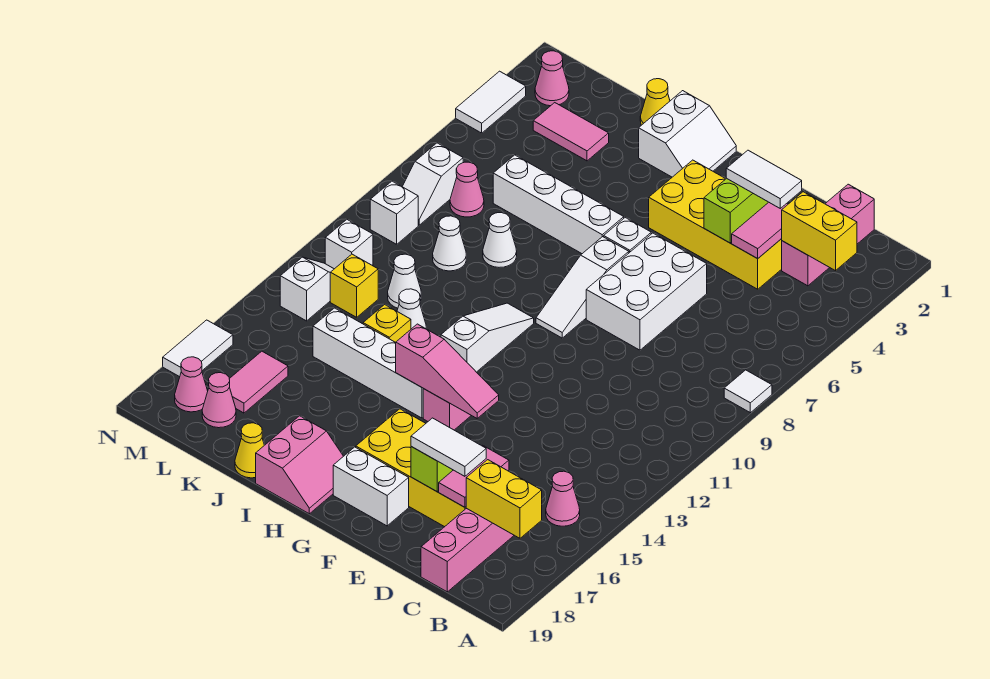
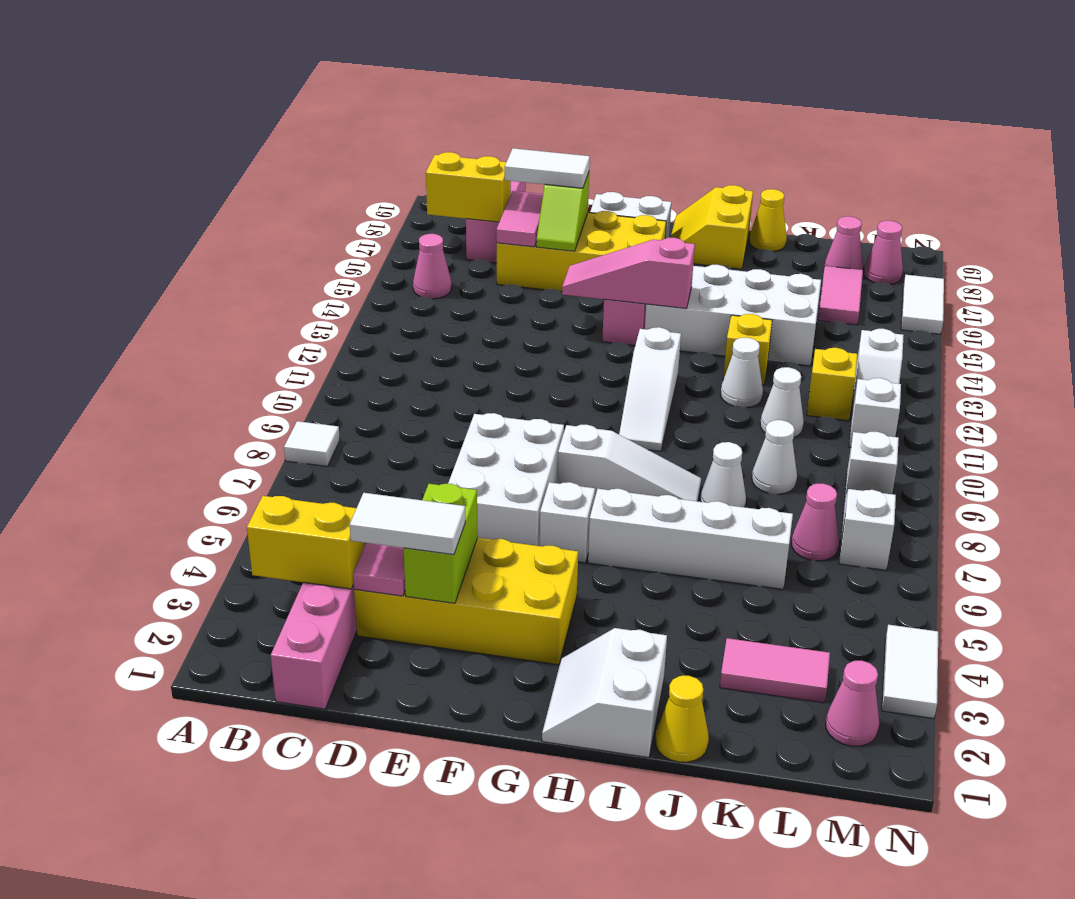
white 1x3 slope [536,237,629,338] -> white 1x3 slope turned to [557,425,701,501]
white 1x4 brick [313,308,424,418] -> white 2x4 brick [645,265,821,366]
pink 2x2 slope [256,416,343,514] -> yellow 2x2 slope [670,185,753,269]

